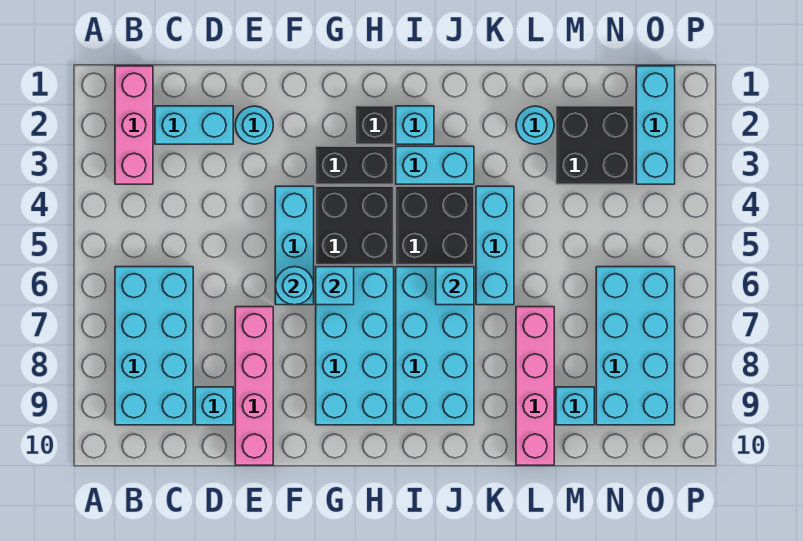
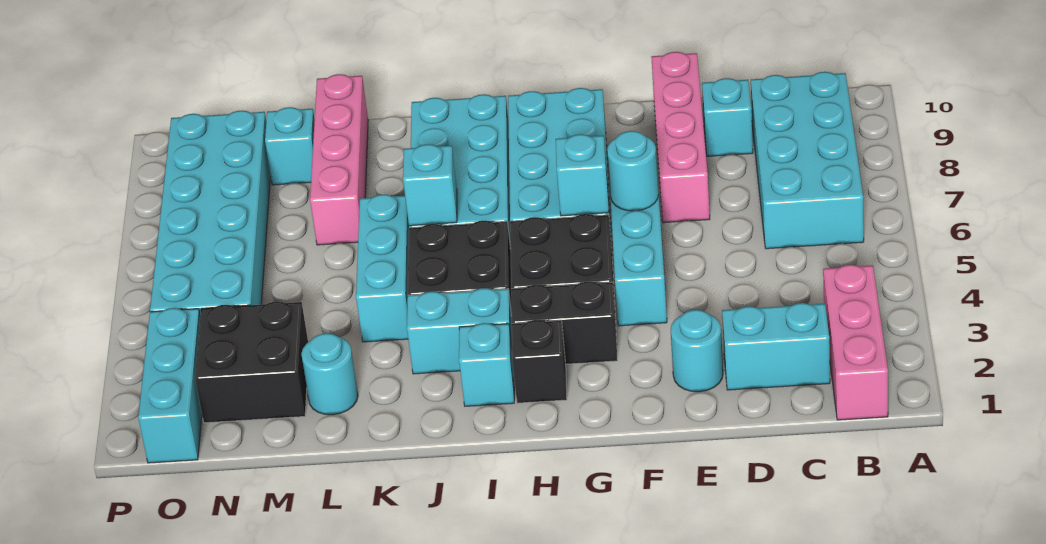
cyan 2x4 brick [596,267,675,425] -> cyan 2x6 brick [150,111,271,316]

